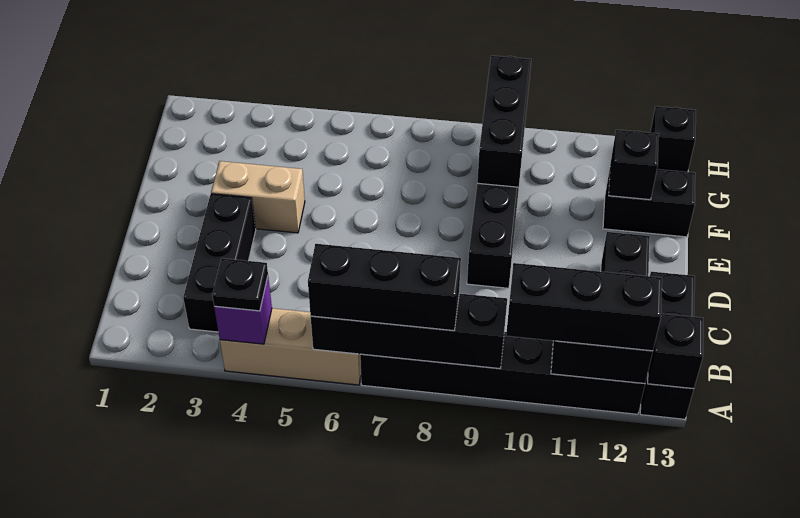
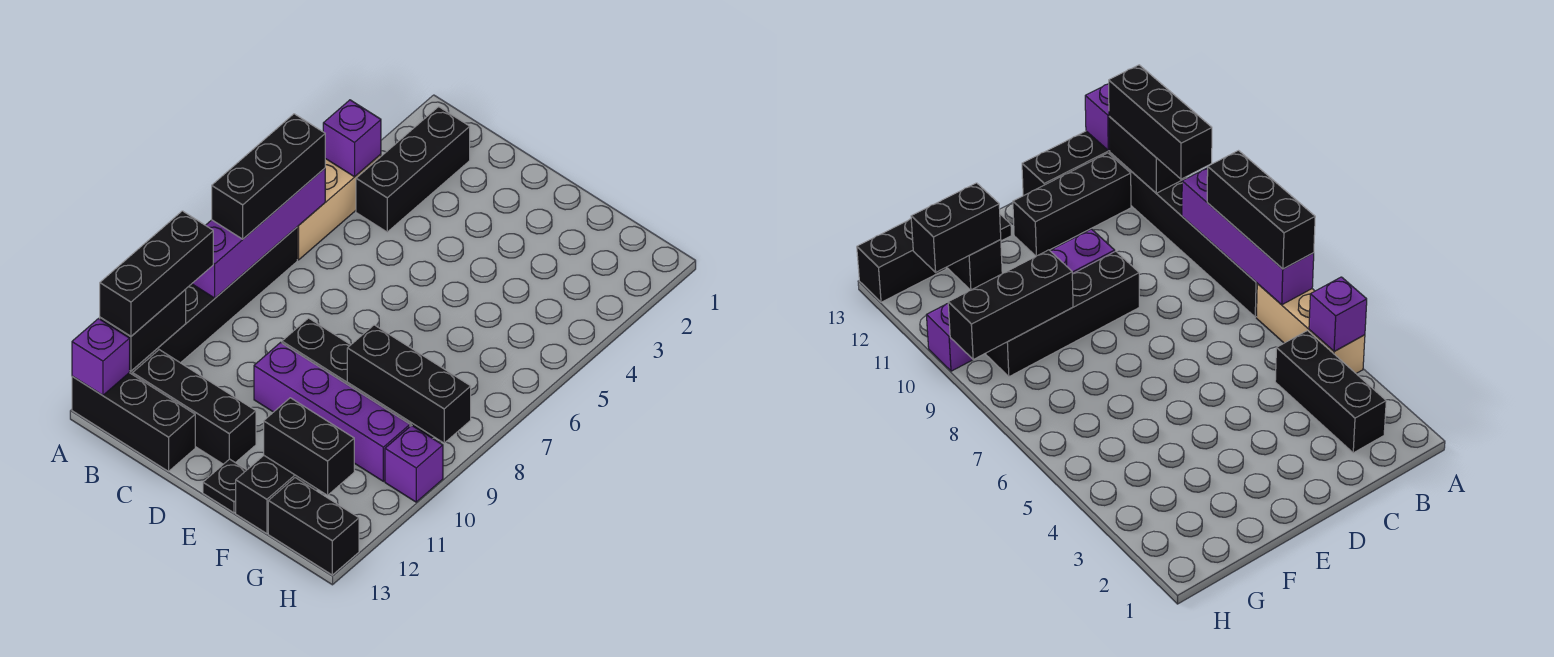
black 1x1 plate [212,258,268,311] -> black 1x1 plate moved to [203,459,246,513]
black 1x4 brick [311,294,507,369] -> purple 1x4 brick [192,168,325,298]
black 1x1 brick [648,314,703,389] -> purple 1x1 brick [72,319,130,395]
black 1x3 brick [183,194,256,332] -> black 1x3 brick turned to [356,107,470,232]
none -> purple 1x4 brick [254,342,410,481]
tan 1x2 brick [211,161,305,233] -> none
black 1x1 brick [609,130,659,200] -> black 1x2 brick [264,398,354,495]
none -> purple 1x1 brick [385,425,443,502]
black 1x1 brick [650,106,696,172] -> black 1x2 brick [268,478,359,575]

